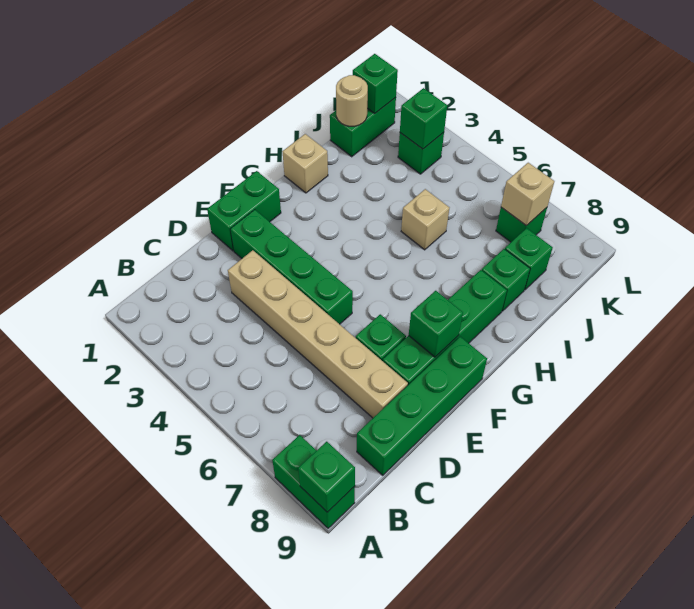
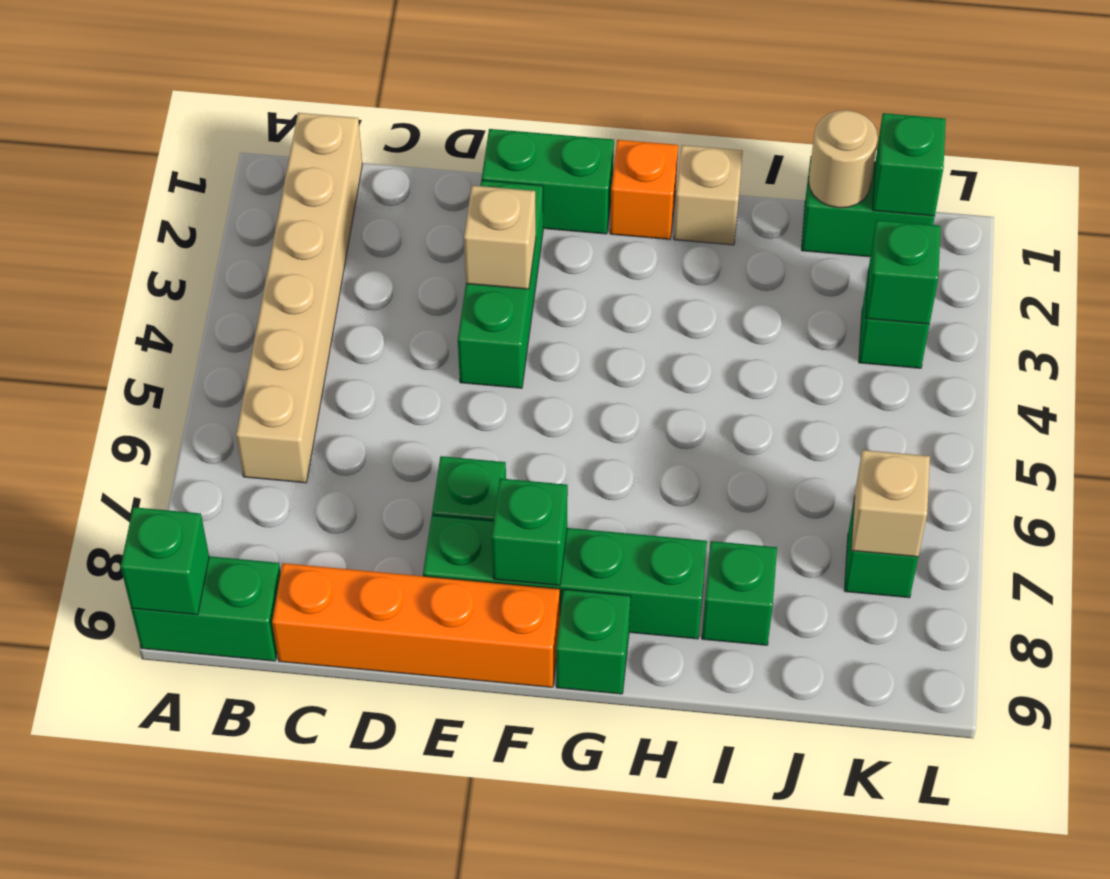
green 1x2 brick [272,435,355,528] -> green 1x2 brick turned to [131,556,281,661]
green 1x4 brick [357,337,487,475] -> orange 1x4 brick [272,563,560,687]
tan 1x6 brick [228,250,408,418] -> tan 1x6 brick moved to [236,113,362,483]
green 1x4 brick [230,210,353,324] -> green 1x3 brick [458,180,543,388]
none -> orange 1x1 brick [610,140,678,239]
tan 1x1 brick [401,189,449,250] -> tan 1x1 brick moved to [464,186,536,289]
green 1x1 brick [505,228,553,290] -> green 1x1 brick moved to [556,589,631,694]

